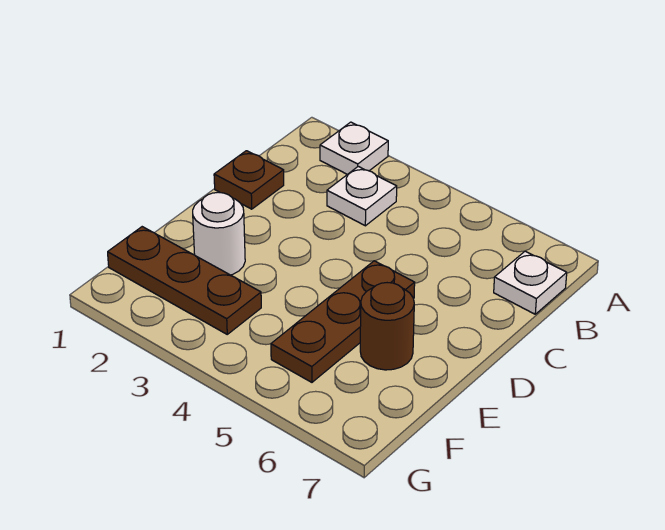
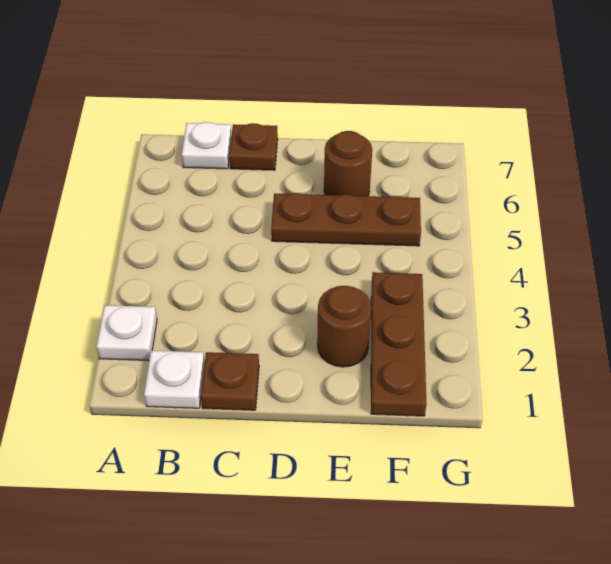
white 1x1 plate [327,166,397,226] -> white 1x1 plate moved to [144,350,205,408]
none -> brown 1x1 plate [229,123,278,170]
white 1x1 round brick [193,192,245,275] -> brown 1x1 round brick [317,286,372,367]

